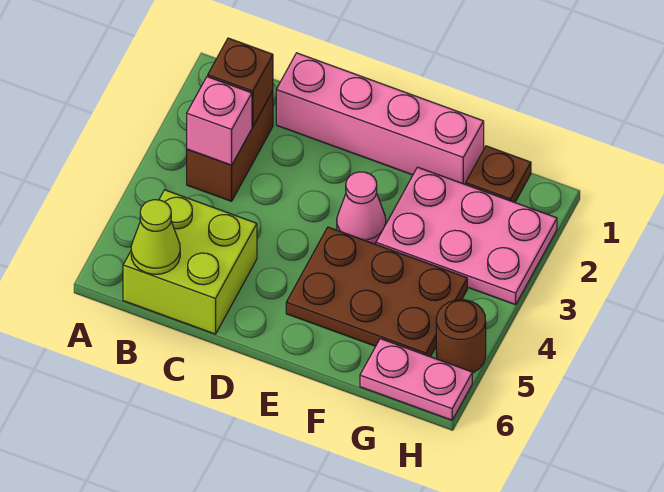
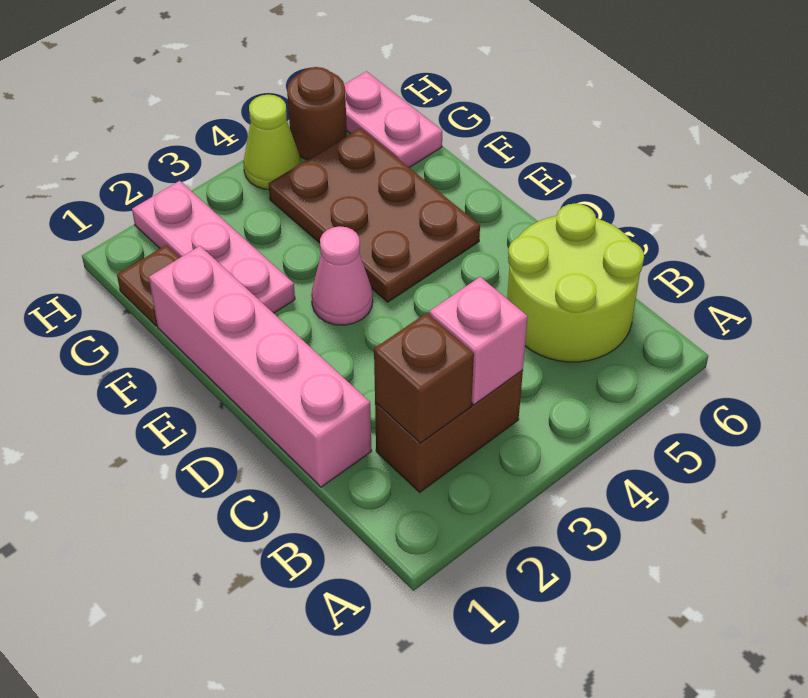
lime 2x2 brick [123,190,257,334] -> lime 2x2 round brick [507,203,644,362]
lime 1x1 cone [131,200,180,274] -> lime 1x1 cone moved to [243,95,301,189]
pink 2x3 plate [376,167,557,305] -> pink 1x3 plate [132,181,295,313]

